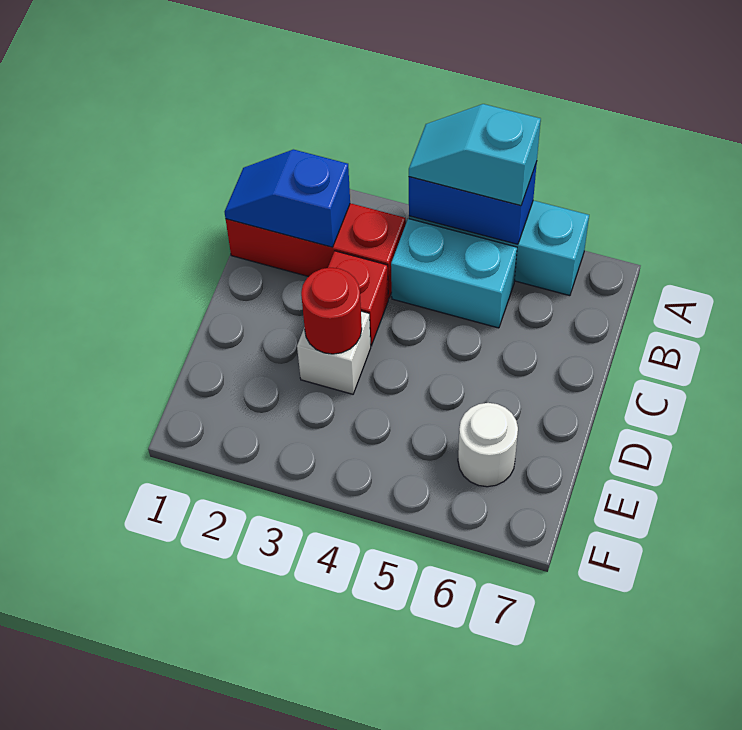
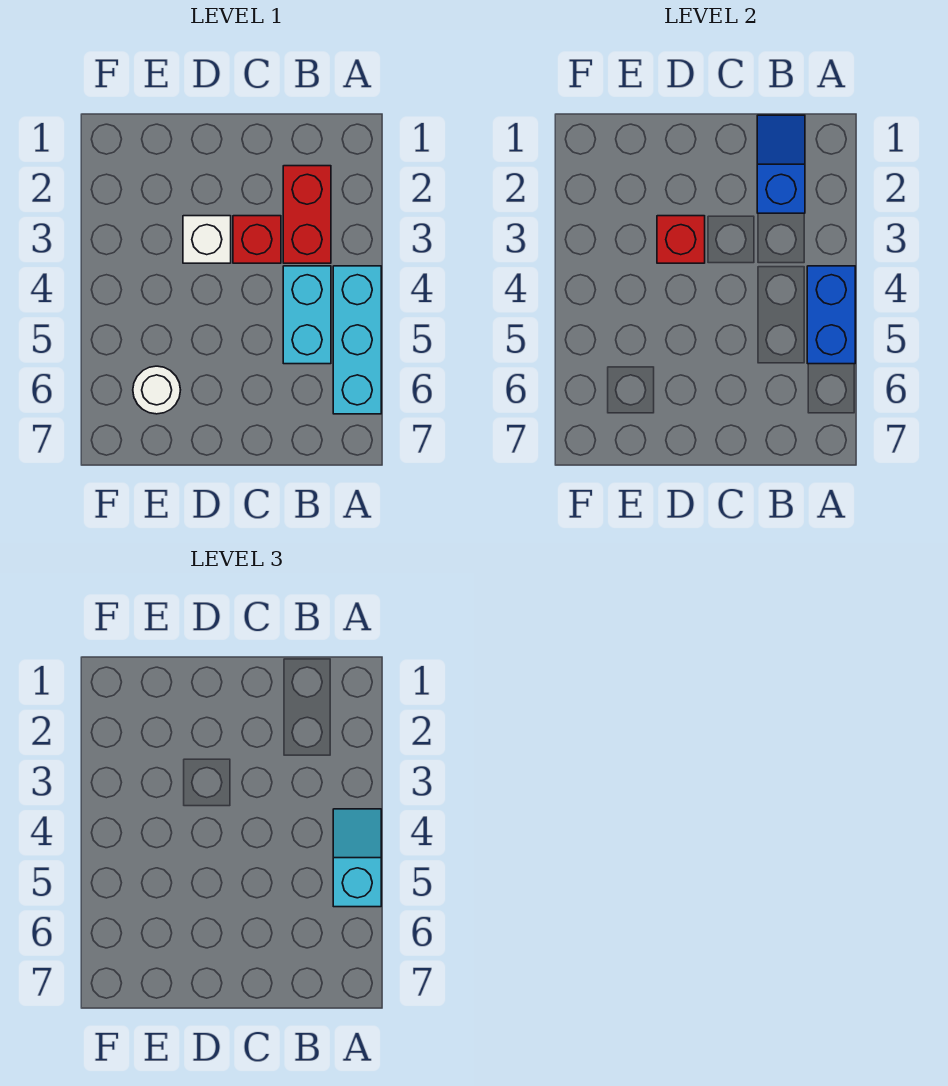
red 1x3 brick [226,203,405,298] -> red 1x2 brick [283,166,331,263]
red 1x1 round brick [301,268,362,354] -> red 1x1 brick [657,216,705,263]

